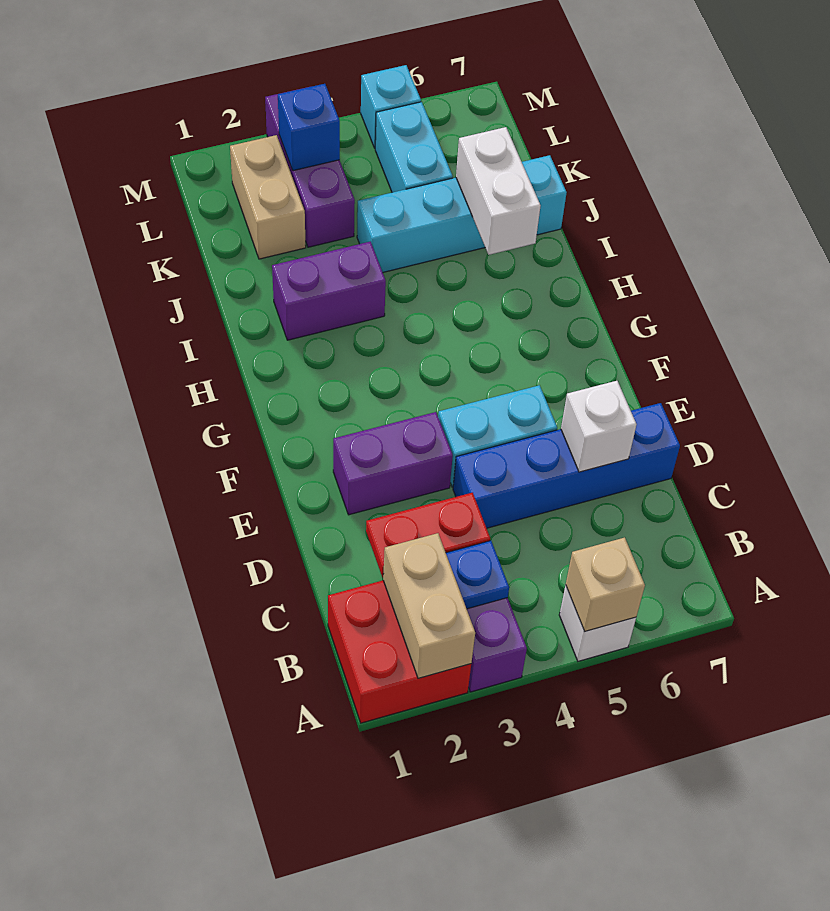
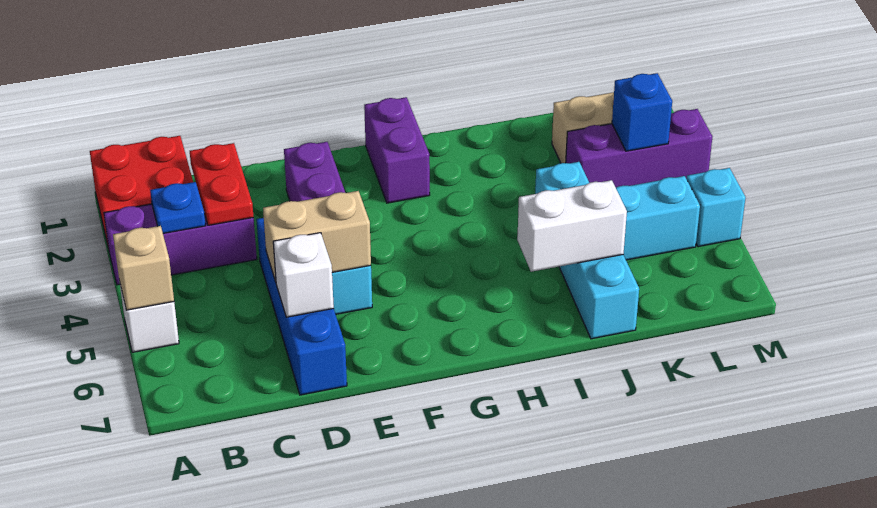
tan 1x2 brick [383,533,475,678] -> tan 1x2 brick moved to [263,191,371,282]
purple 1x2 brick [272,242,386,340] -> purple 1x2 brick moved to [364,97,430,203]

